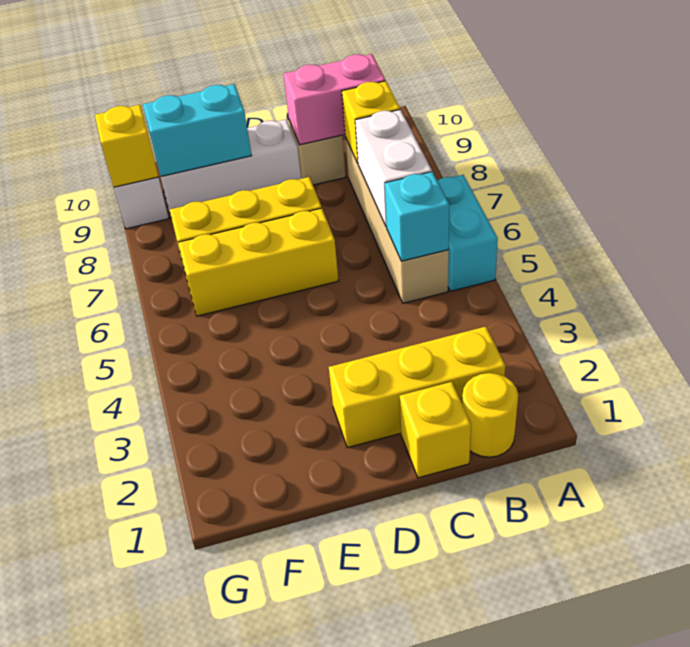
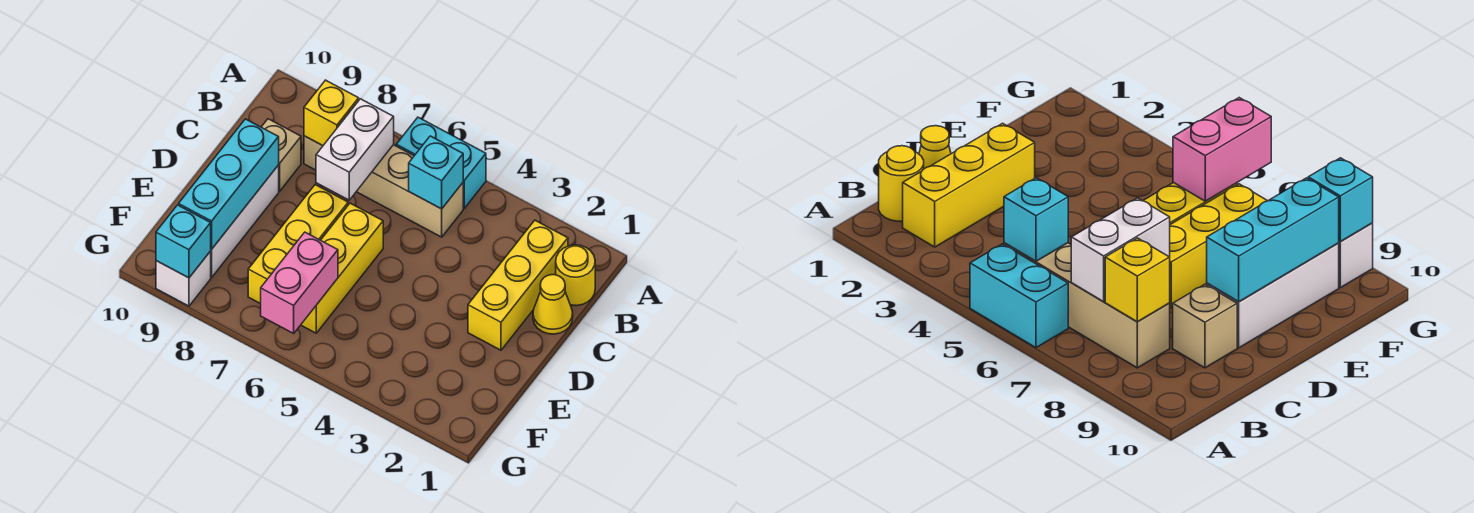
white 1x2 brick [355,110,432,227] -> white 1x2 brick turned to [316,99,394,200]
pink 1x2 brick [283,54,385,145] -> pink 1x2 brick moved to [261,232,338,333]
yellow 1x1 brick [400,382,471,478] -> yellow 1x1 cone [533,275,573,334]
cyan 1x2 brick [143,84,252,176] -> cyan 1x3 brick [179,119,279,249]
yellow 1x1 brick [95,105,158,187] -> cyan 1x1 brick [156,205,211,278]

